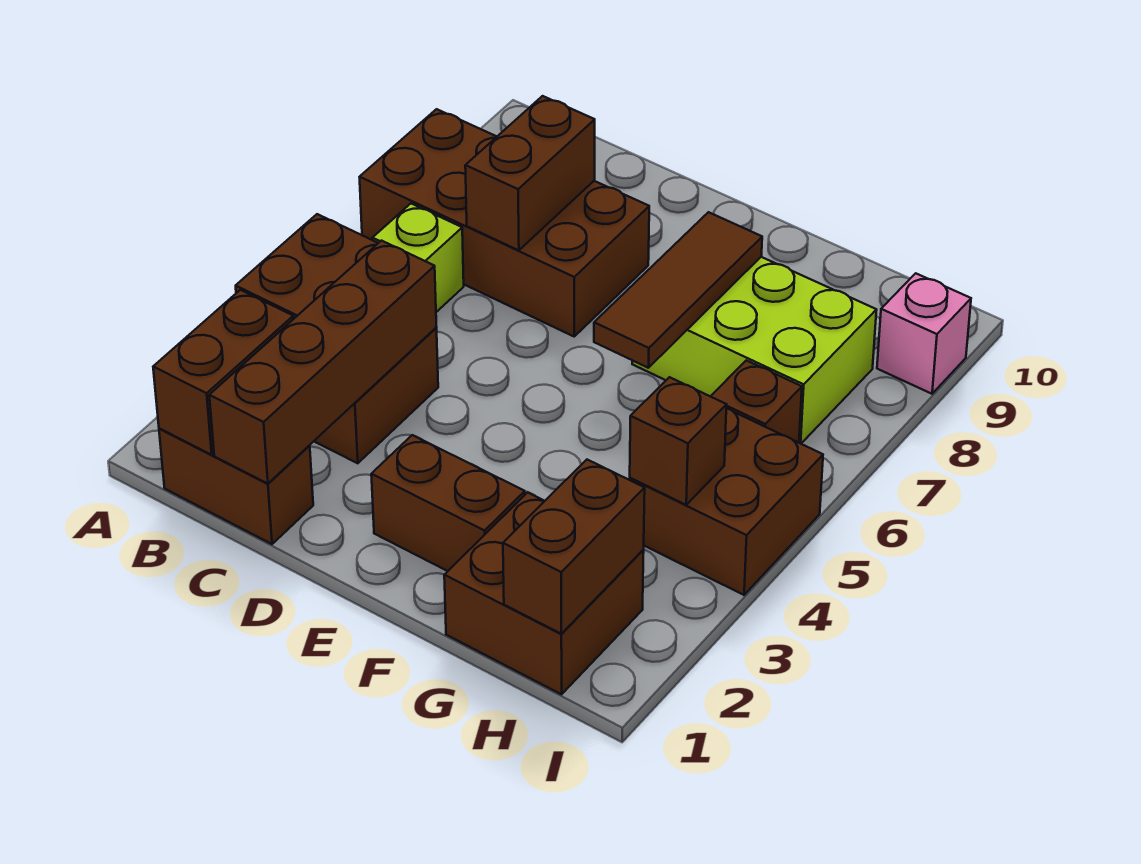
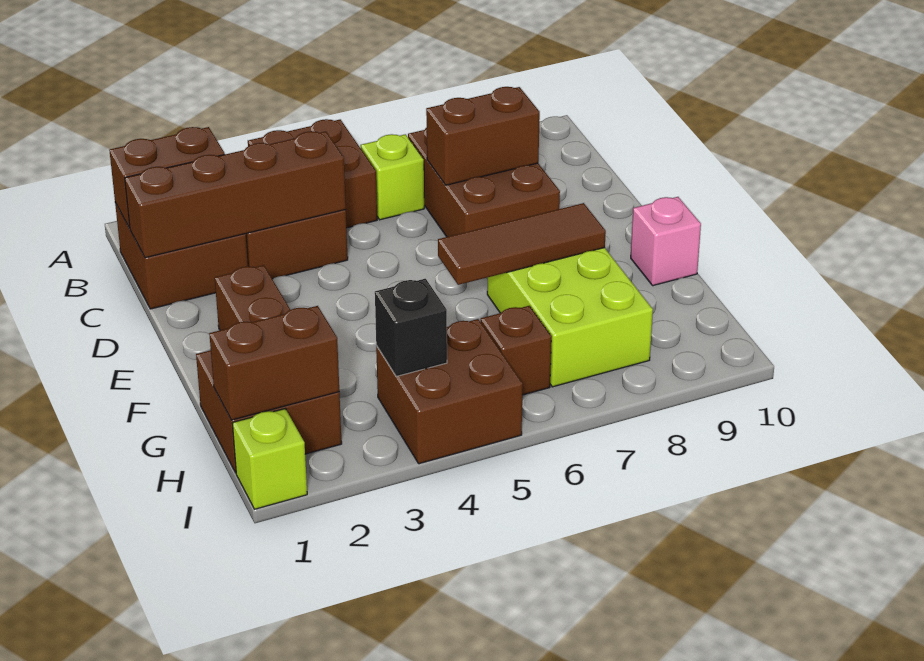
brown 2x4 brick [360,109,649,336] -> brown 2x3 brick [408,128,560,237]
brown 1x2 brick [159,428,313,544] -> brown 2x2 brick [115,203,248,309]
brown 1x1 brick [630,377,727,505] -> black 1x1 brick [375,279,447,377]
none -> lime 1x1 brick [232,409,307,509]
pink 1x1 brick [877,273,971,394] -> pink 1x1 brick moved to [631,197,701,286]

